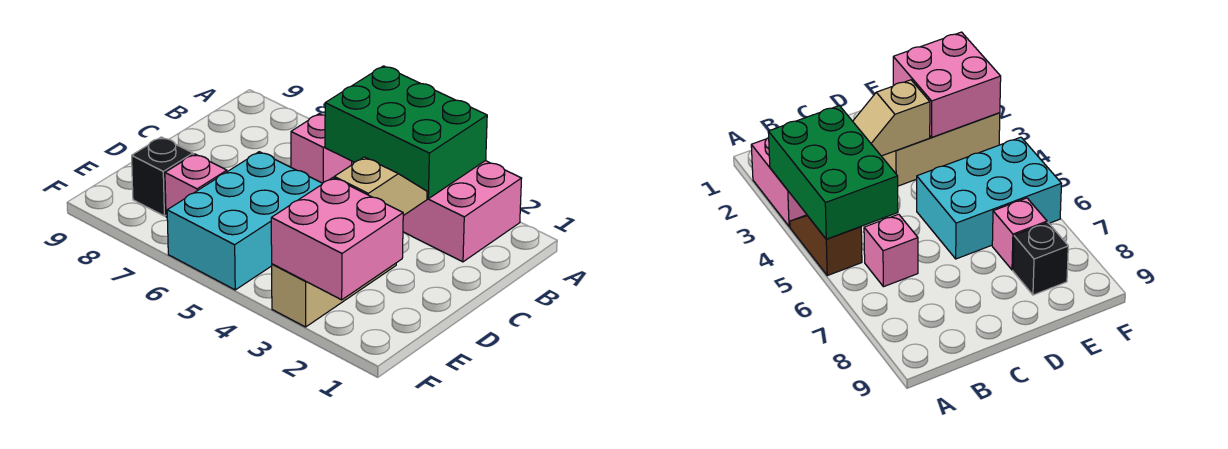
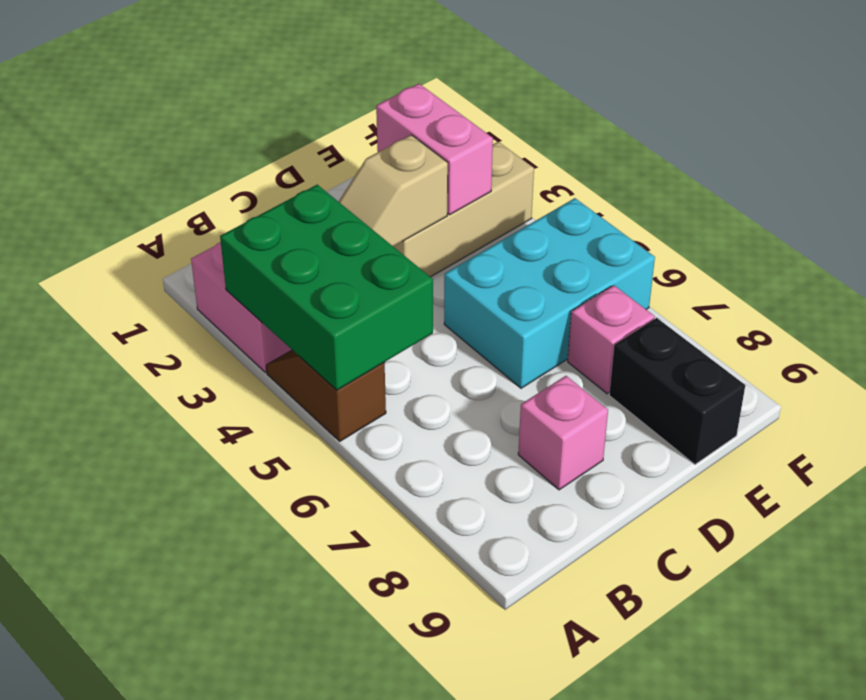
pink 1x1 brick [291,114,352,183] -> pink 1x1 brick moved to [518,376,608,490]
pink 2x2 brick [271,178,403,300] -> pink 1x2 brick [376,84,493,215]
black 1x1 brick [132,137,193,216] -> black 1x2 brick [609,318,745,464]

